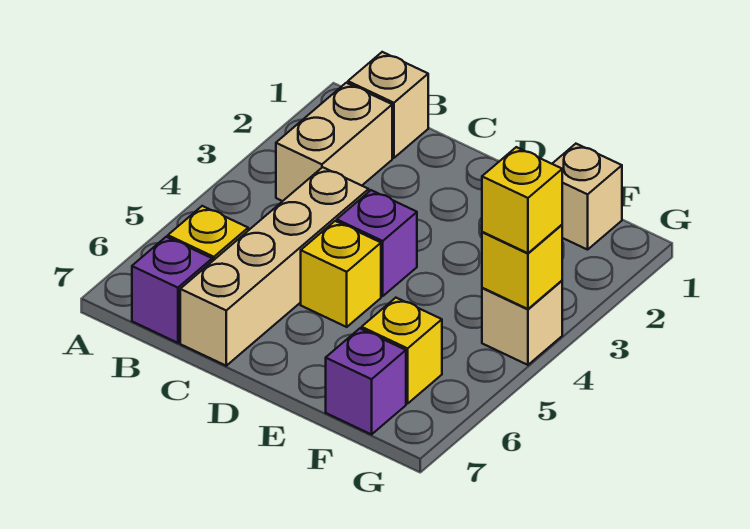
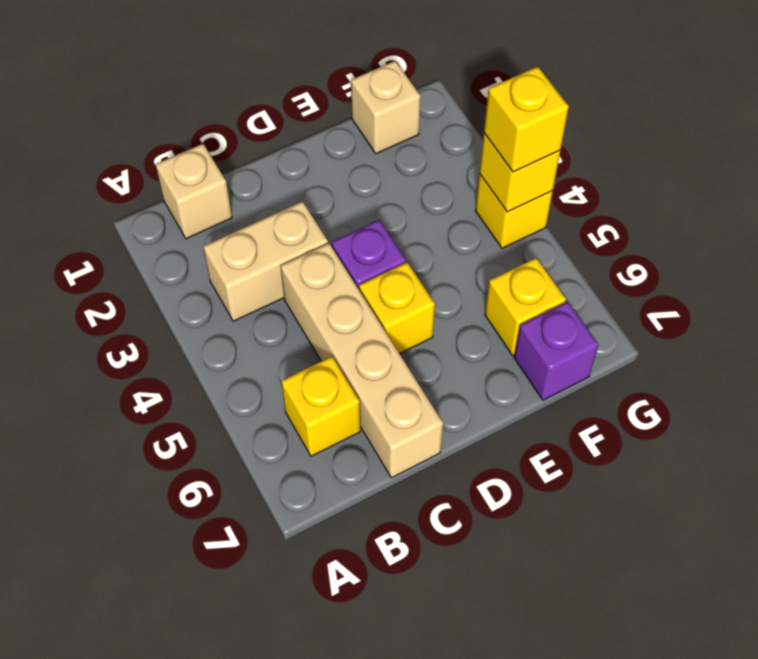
tan 1x2 brick [276,83,392,201] -> tan 1x2 brick turned to [203,201,328,321]
purple 1x1 brick [132,237,212,343] -> none
tan 1x1 brick [482,281,562,365] -> yellow 1x1 brick [475,174,553,248]

